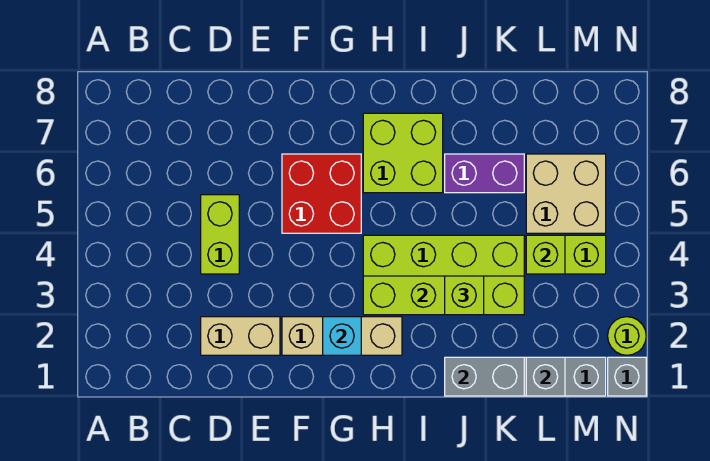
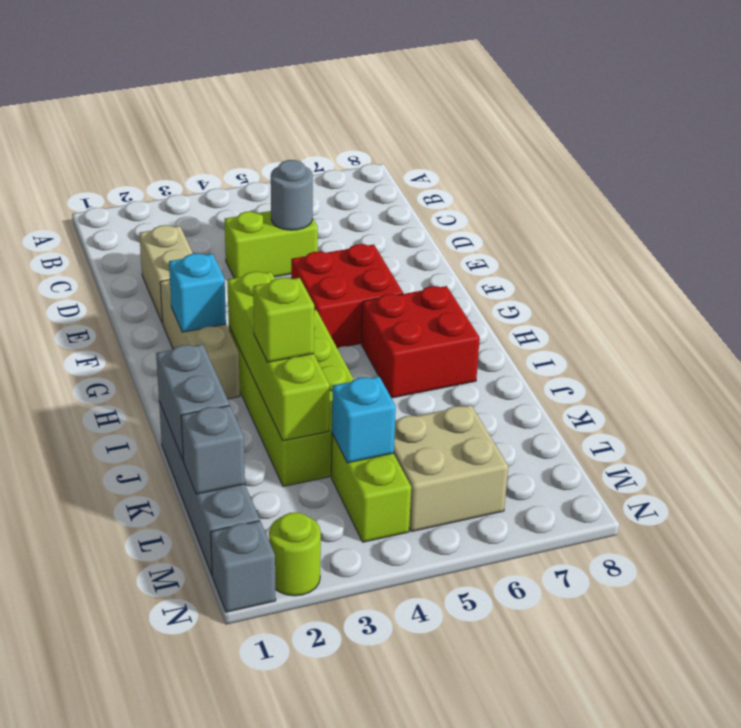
none -> grey 1x1 round brick [271,160,313,230]
lime 2x2 brick [363,113,443,193] -> red 2x2 brick [361,286,480,398]
purple 1x2 brick [445,154,524,193] -> none
lime 1x1 brick [526,235,565,274] -> cyan 1x1 brick [332,377,396,463]

